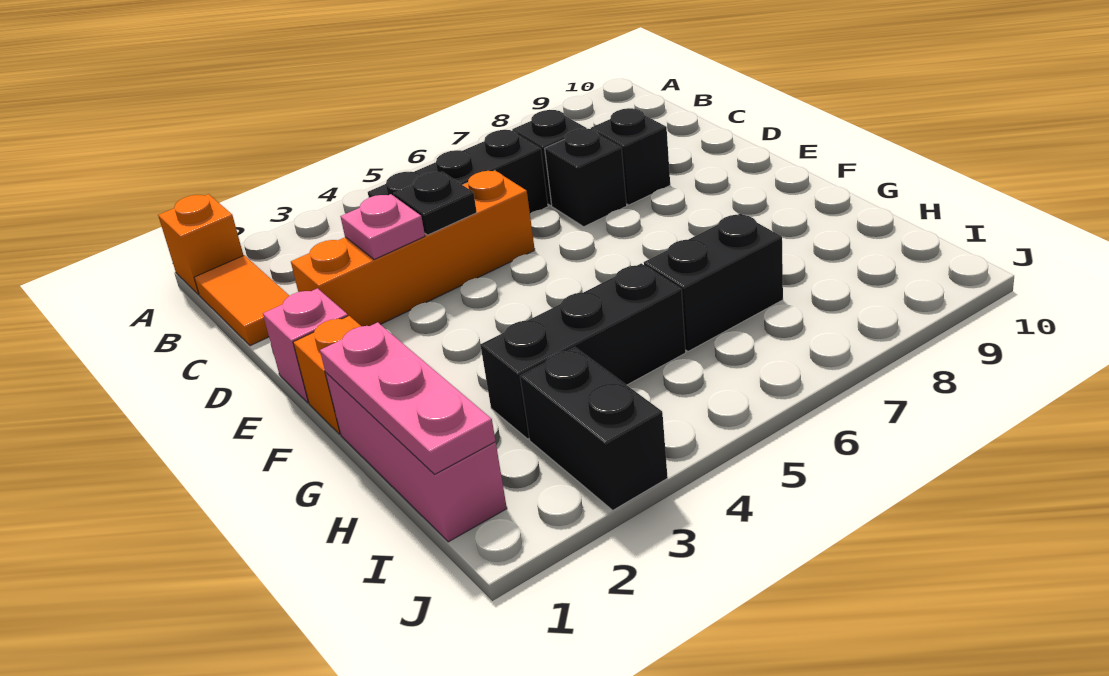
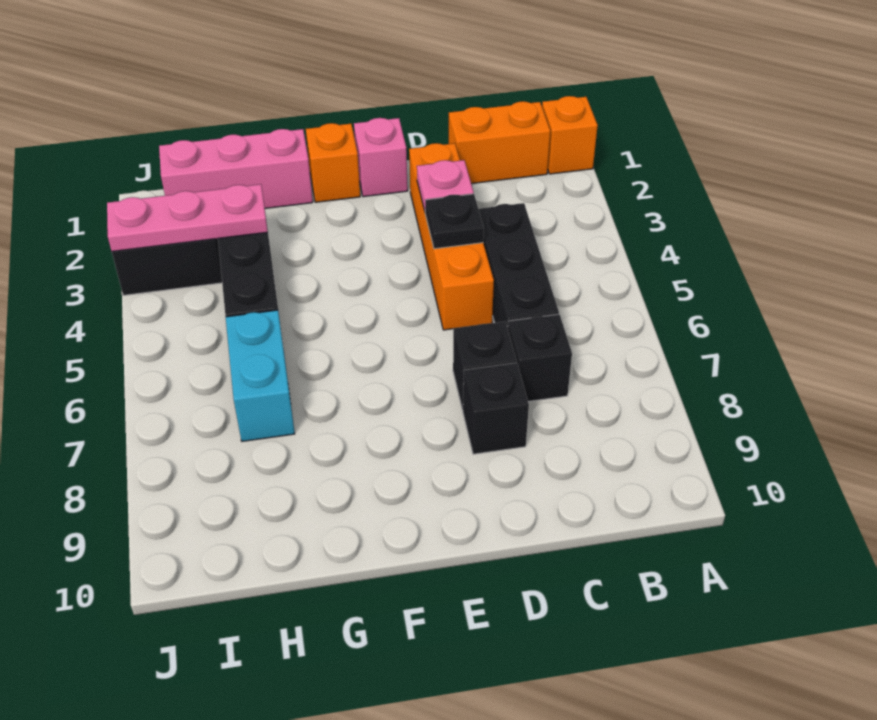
orange 1x2 tile [194,255,289,346] -> orange 1x2 brick [449,101,550,184]
pink 1x3 plate [320,322,496,474] -> pink 1x3 plate moved to [107,184,268,251]
black 1x2 brick [644,213,783,351] -> cyan 1x2 brick [226,310,295,441]

